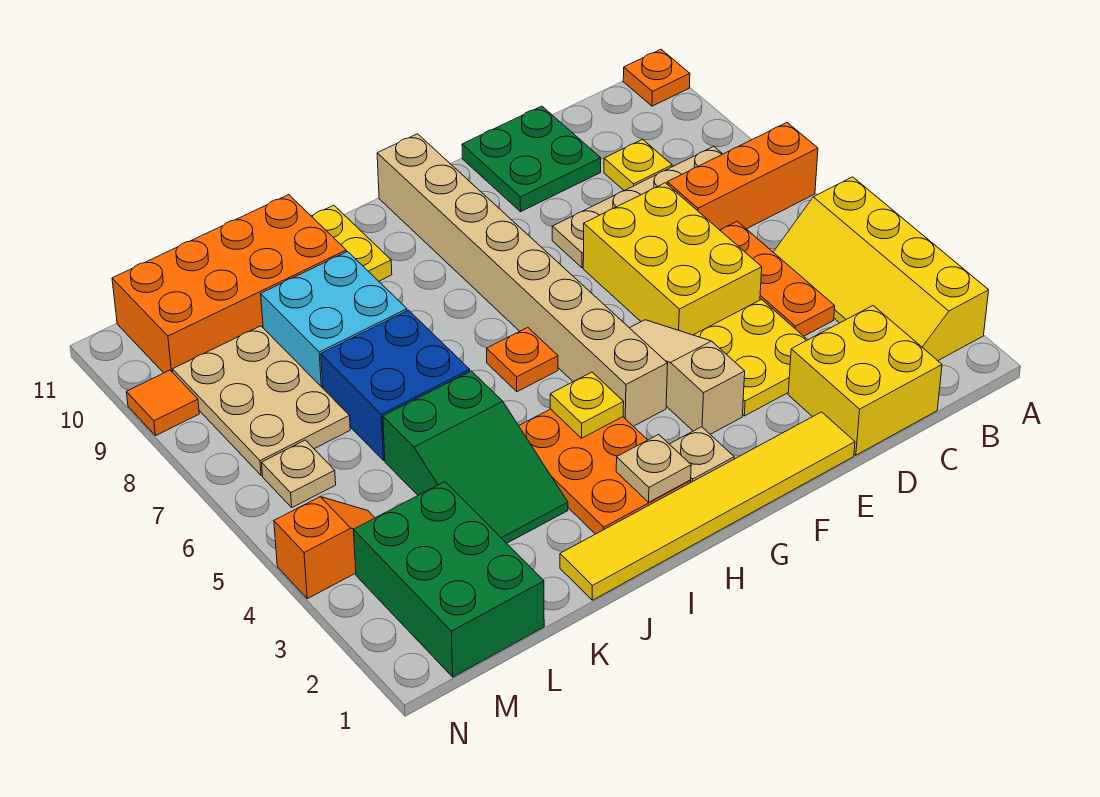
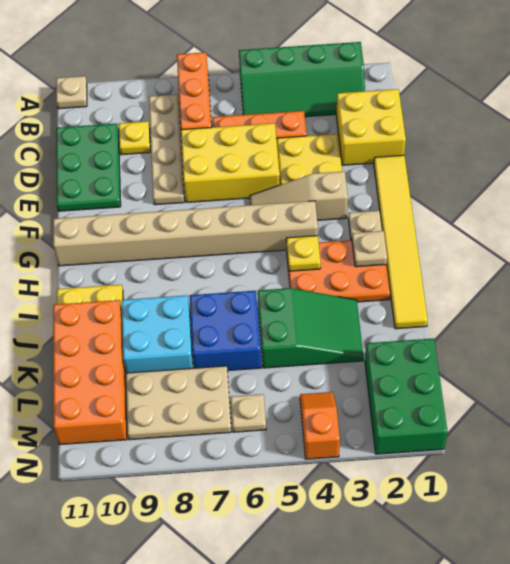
yellow 2x4 slope [773,177,989,360] -> green 2x4 slope [239,42,365,117]
orange 1x1 plate [623,50,690,106] -> tan 1x1 plate [56,76,87,109]
green 2x2 plate [462,106,601,212] -> green 2x3 plate [56,124,121,211]
orange 1x1 plate [487,327,558,392] -> none
green 2x3 brick [354,482,544,677] -> green 2x3 brick turned to [365,338,447,454]
orange 1x1 tile [126,370,199,436] -> none

